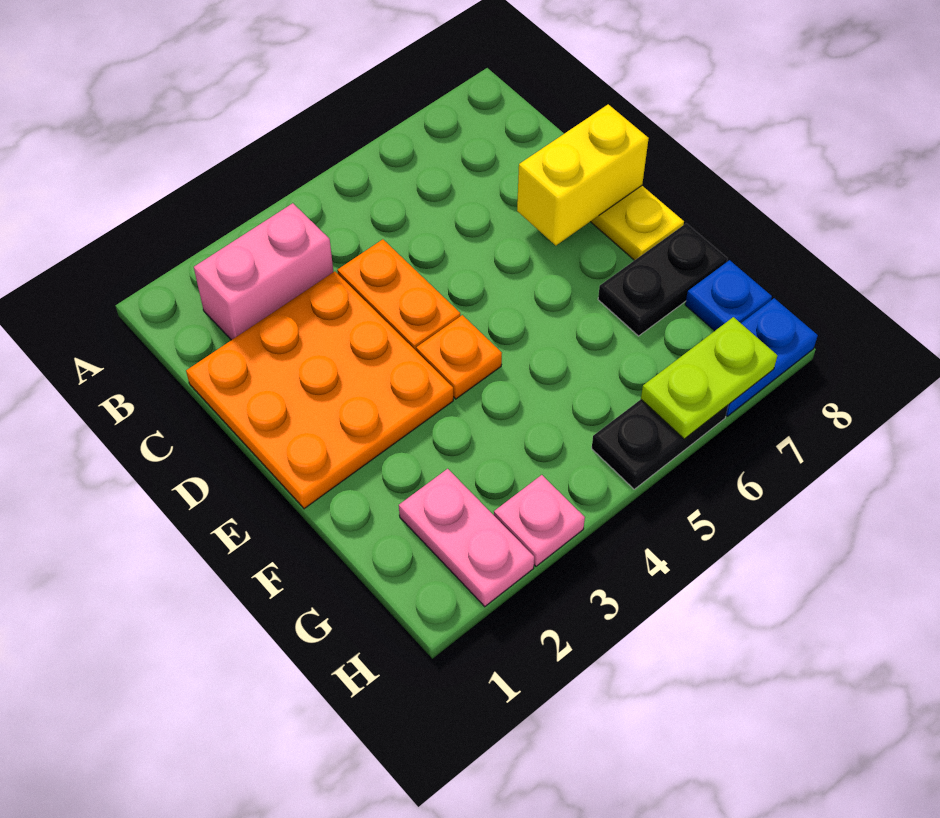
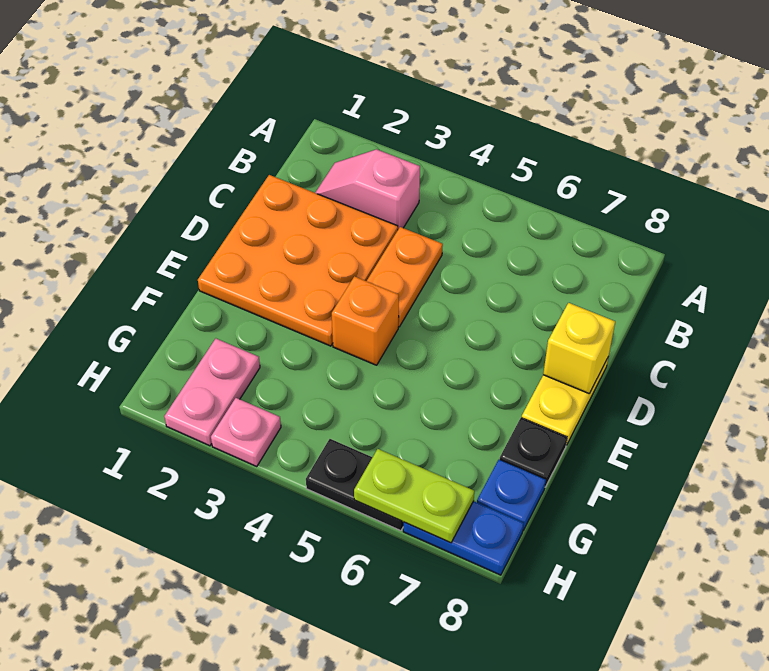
pink 1x2 brick [194,203,333,340] -> pink 1x2 slope [315,149,420,229]
yellow 1x2 brick [517,104,649,245] -> yellow 1x1 brick [543,303,615,393]
orange 1x1 plate [416,315,502,399] -> orange 1x1 brick [332,276,399,365]
black 1x2 plate [598,223,727,336] -> black 1x1 plate [500,418,567,487]

